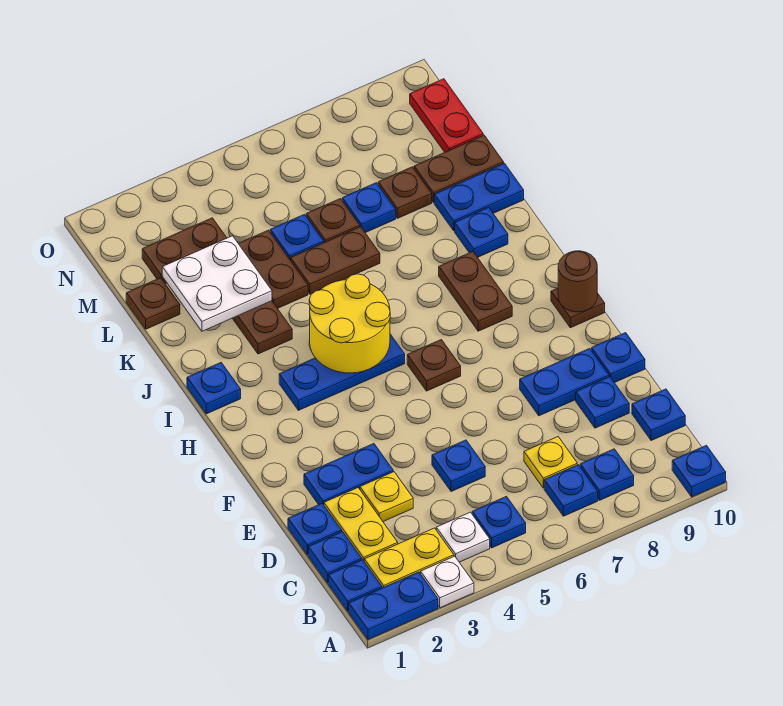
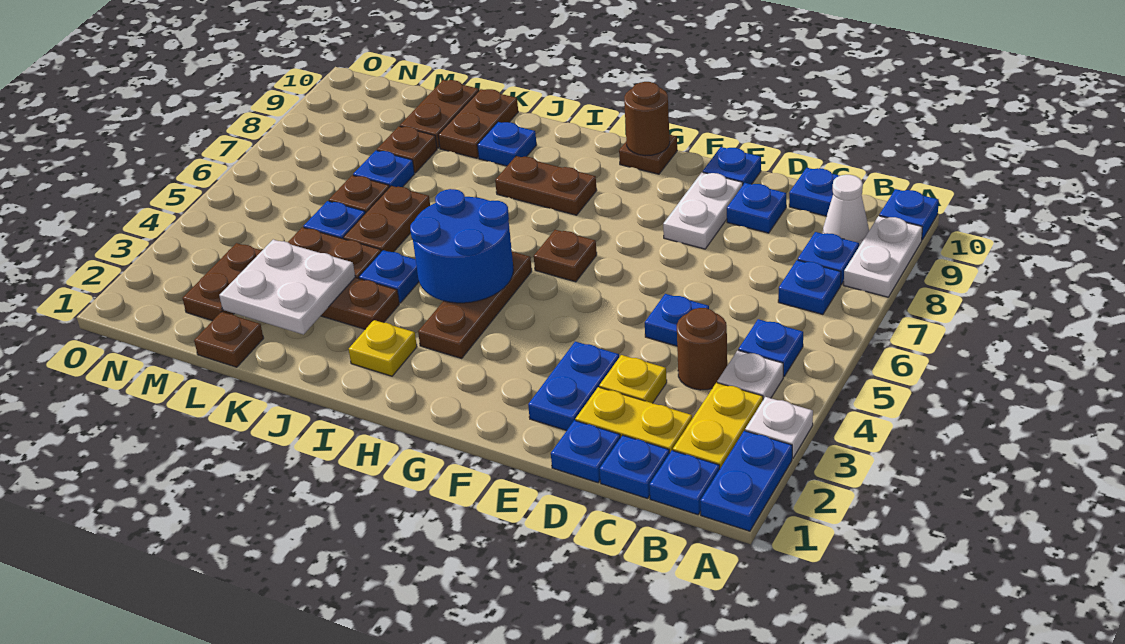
none -> white 1x2 plate [844,216,923,297]
none -> white 1x1 cone [823,175,869,246]
none -> brown 1x1 round brick [677,308,727,390]
yellow 1x1 plate [524,437,577,488] -> yellow 1x1 plate moved to [349,320,417,376]
blue 1x2 plate [520,348,609,416] -> white 1x2 plate [663,172,743,249]
blue 1x3 plate [279,334,405,410] -> brown 1x3 plate [418,252,532,358]
yellow 2x2 round brick [309,274,390,373] -> blue 2x2 round brick [410,189,514,303]
blue 1x1 plate [187,363,241,414] -> blue 1x1 plate moved to [359,250,419,303]
blue 1x2 plate [434,163,524,231] -> brown 1x2 plate [438,89,518,158]
red 1x2 plate [410,79,483,152] -> none

